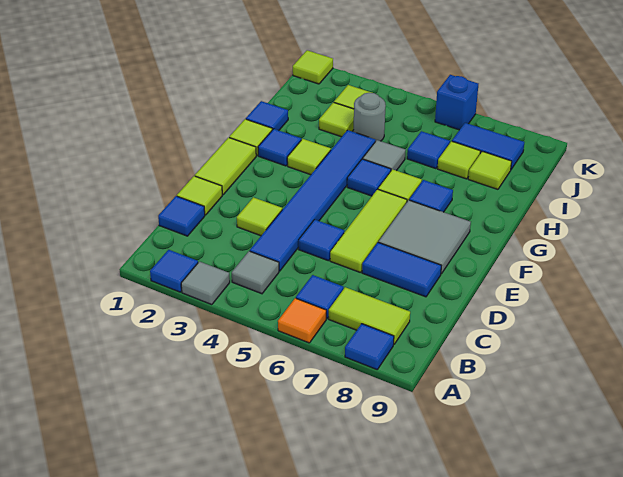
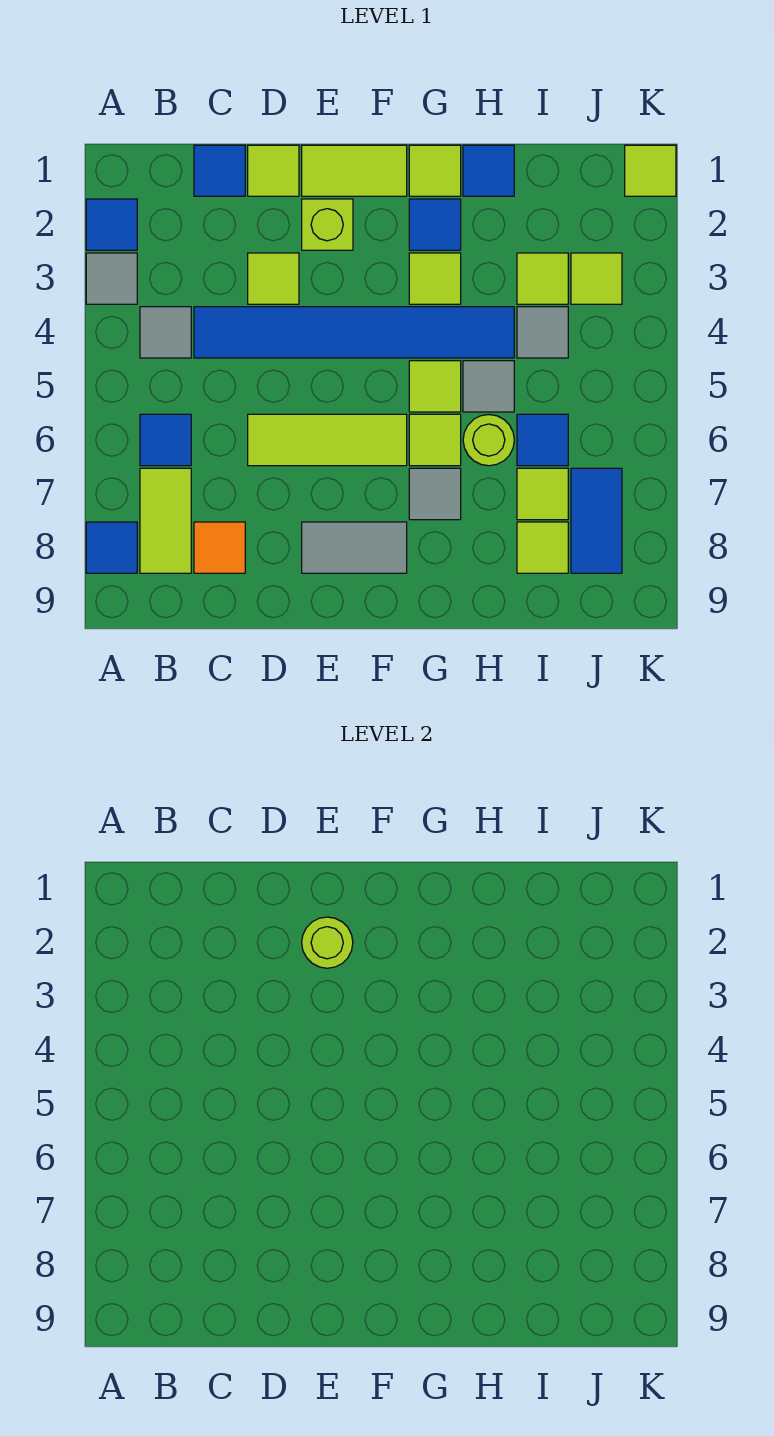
orange 1x1 tile [278,298,326,343] -> orange 1x1 tile moved to [194,522,245,573]
blue 1x1 tile [299,220,344,261] -> none
blue 1x2 tile [362,242,441,297] -> none
none -> lime 1x1 brick [302,199,353,250]
none -> lime 1x1 round brick [302,917,353,968]
grey 2x2 tile [379,200,471,274] -> grey 1x2 tile [302,522,407,573]
blue 1x1 tile [347,159,391,196] -> lime 1x1 tile [409,361,461,412]
blue 1x1 tile [409,180,453,212] -> grey 1x1 tile [409,468,461,520]
none -> lime 1x1 round brick [463,415,514,466]
grey 1x1 round brick [353,93,386,142] -> grey 1x1 tile [517,307,568,358]
blue 1x1 brick [435,75,478,130] -> none

